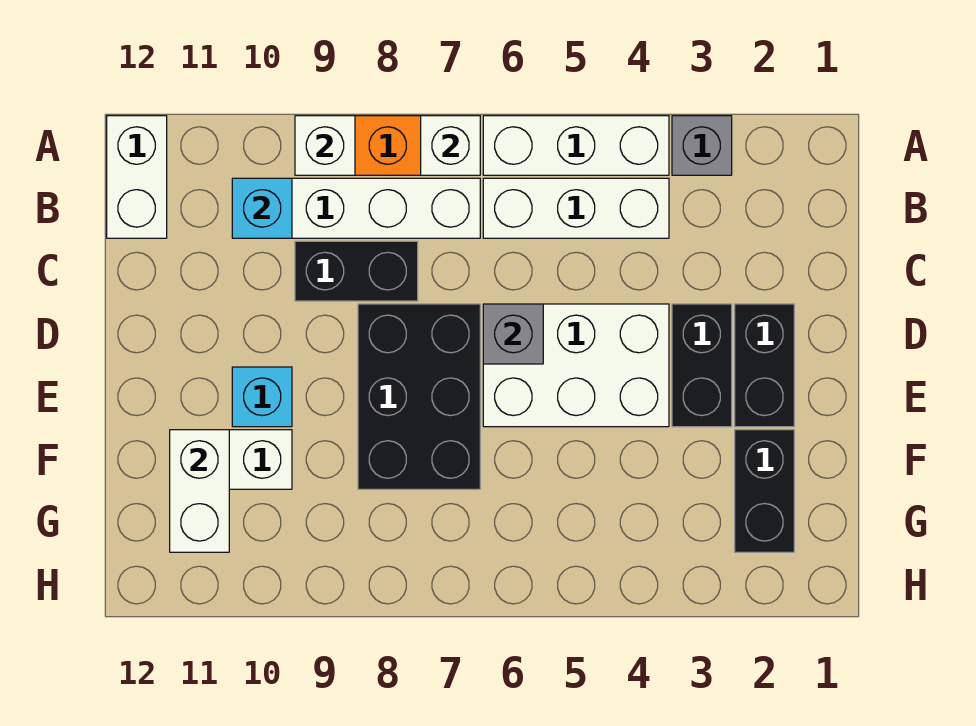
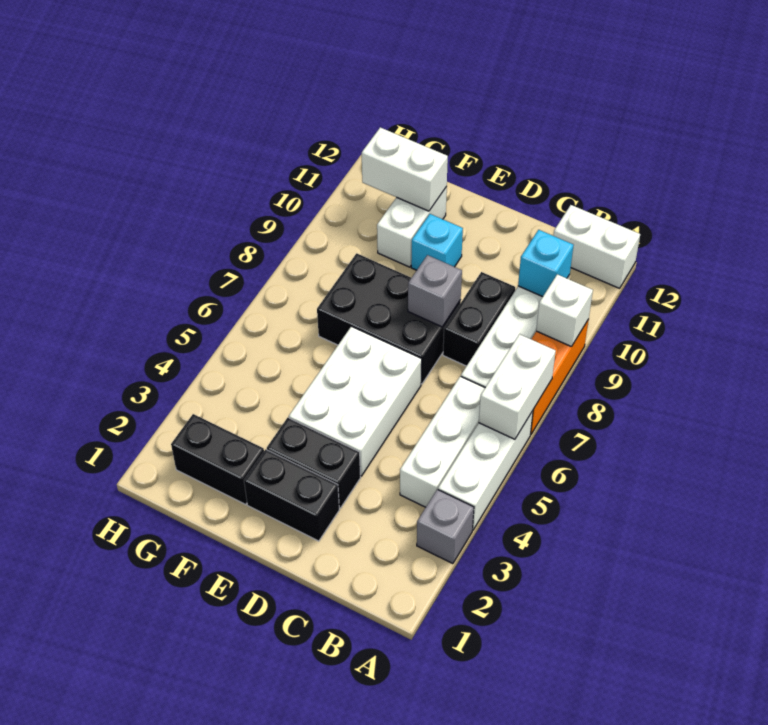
white 1x1 brick [421,116,480,175] -> white 1x2 brick [479,334,556,439]
grey 1x1 brick [483,304,543,364] -> grey 1x1 brick moved to [408,255,462,327]

